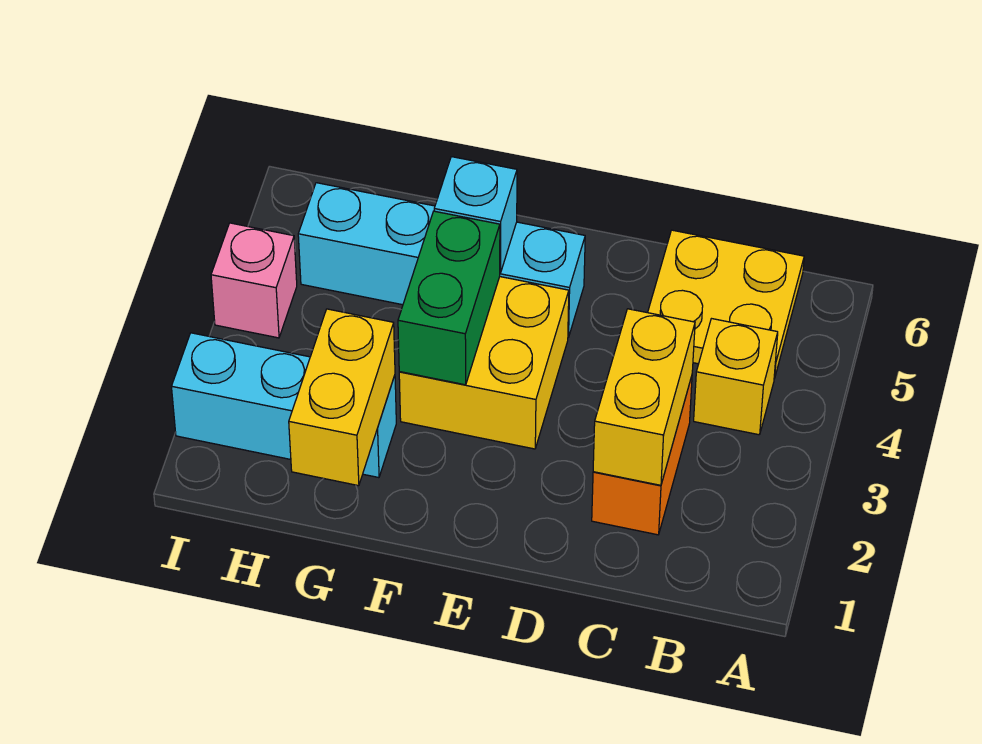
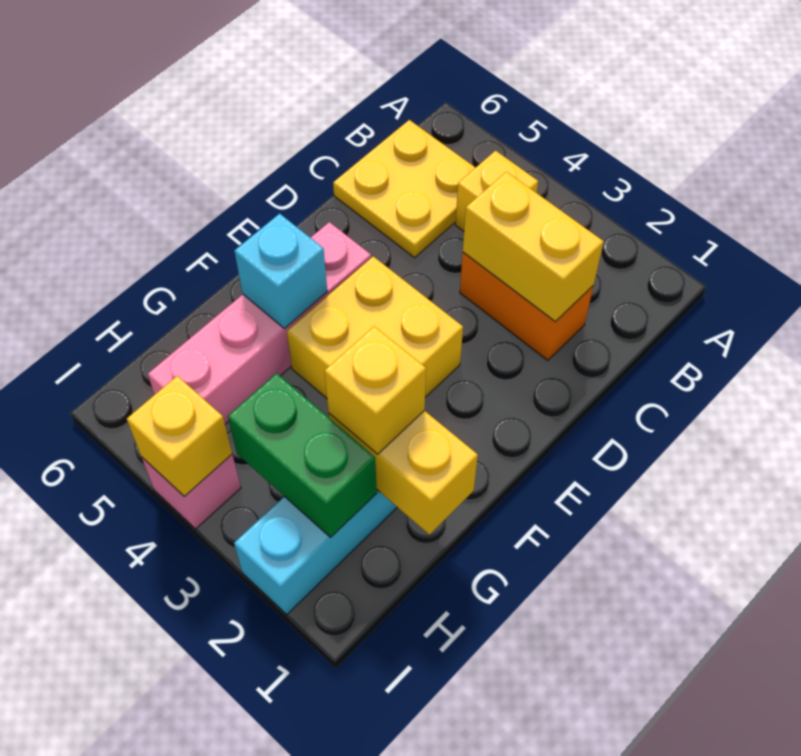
cyan 1x4 brick [298,183,585,337] -> pink 1x4 brick [148,222,371,424]
green 1x2 brick [398,211,500,385] -> green 1x2 brick moved to [228,373,377,537]
none -> yellow 1x1 brick [324,326,426,454]
none -> yellow 1x1 brick [127,376,232,497]

